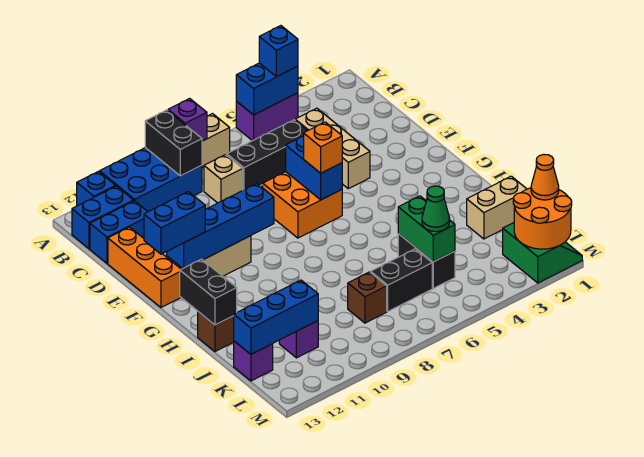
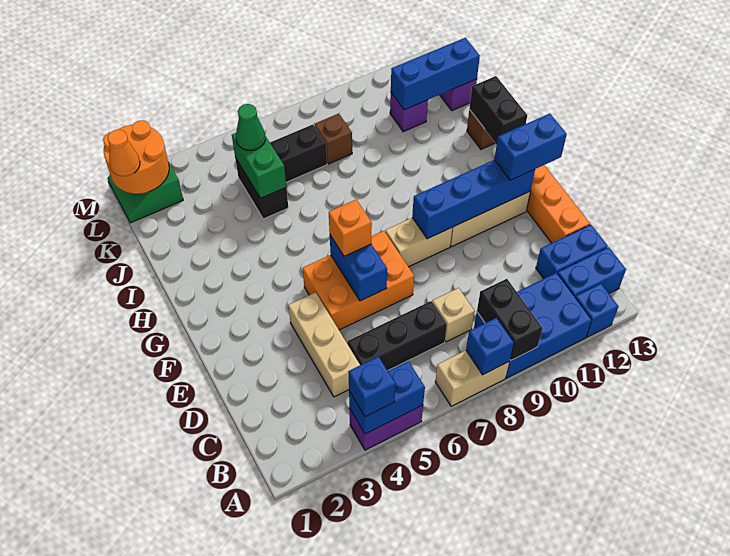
purple 1x1 brick [168,98,207,141] -> blue 1x1 brick [466,318,514,375]
orange 2x2 brick [263,172,342,238] -> orange 2x3 brick [303,231,414,330]
tan 1x2 brick [467,176,527,239] -> tan 1x2 brick moved to [385,218,452,267]

